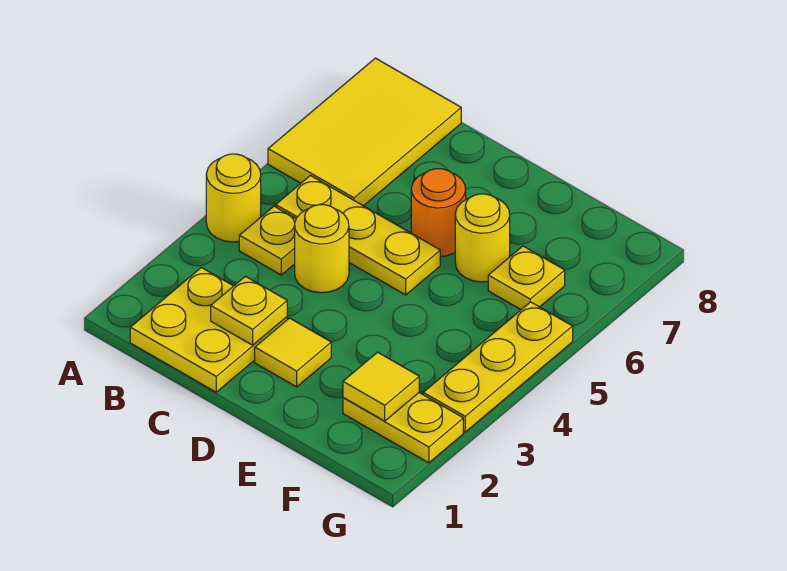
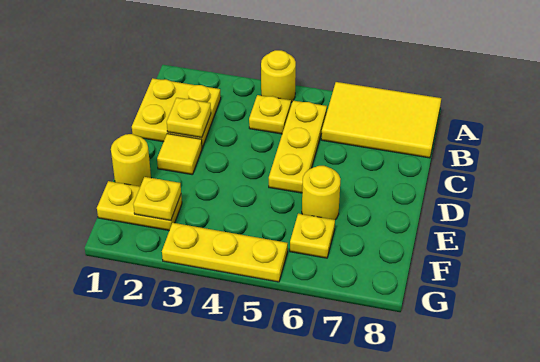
yellow 1x1 round brick [295,205,349,293] -> yellow 1x1 round brick moved to [111,134,151,186]
orange 1x1 round brick [411,169,466,256] -> none
yellow 1x2 plate [343,393,463,463] -> yellow 1x2 plate turned to [97,181,182,230]
yellow 1x1 tile [343,352,419,421] -> yellow 1x1 plate [133,177,181,221]

